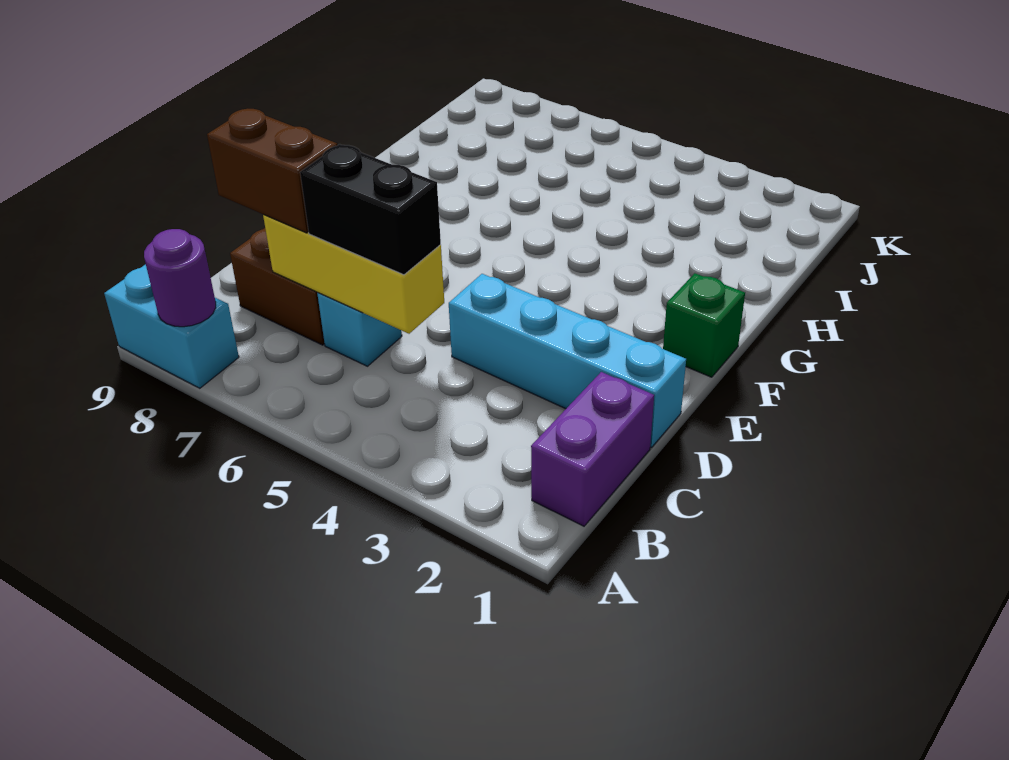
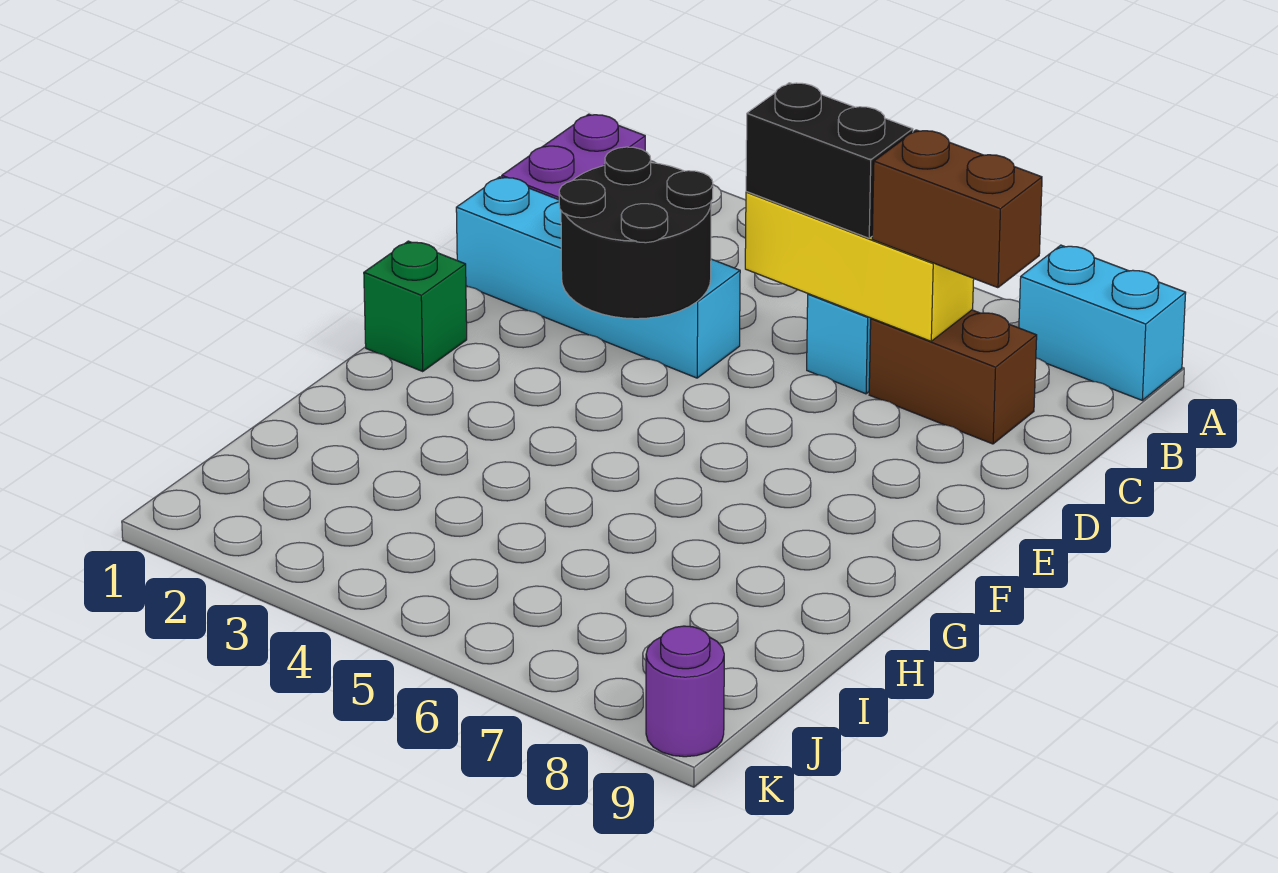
purple 1x1 round brick [144,229,216,327] -> purple 1x1 round brick moved to [646,626,724,757]
none -> black 2x2 round brick [559,147,713,319]

